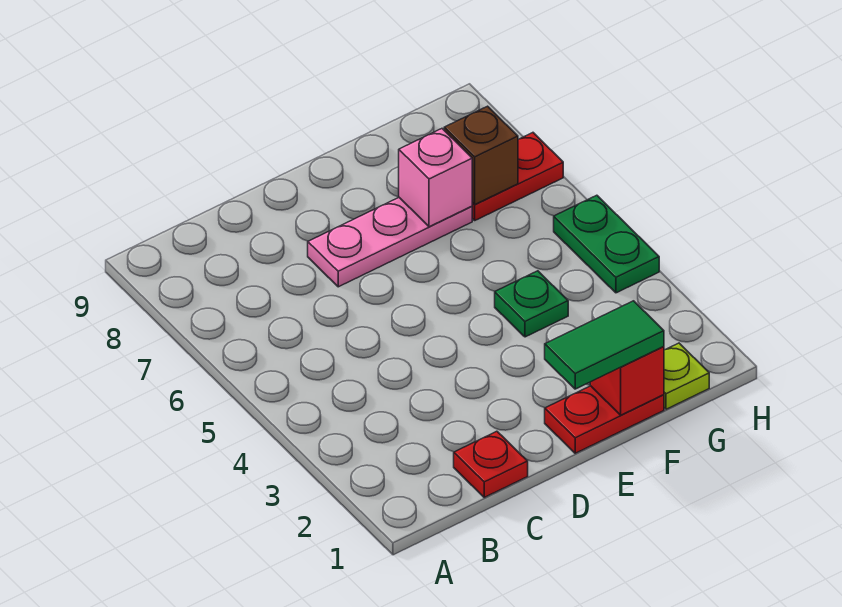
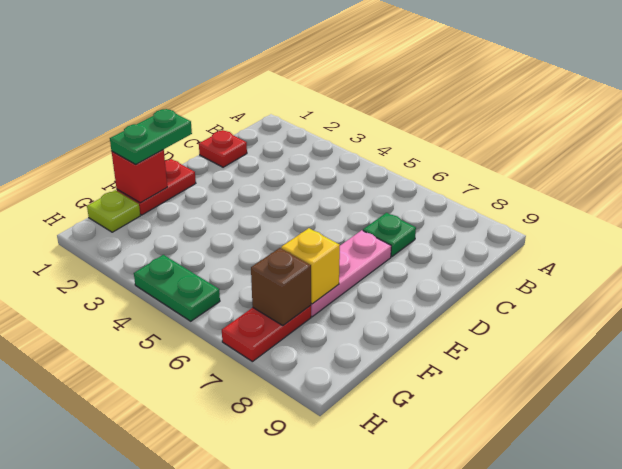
green 1x2 tile [545,301,664,389] -> green 1x2 plate [110,109,192,164]
green 1x1 plate [495,271,568,337] -> green 1x1 plate moved to [363,213,416,257]
pink 1x1 brick [399,129,472,227] -> yellow 1x1 brick [281,228,340,304]

